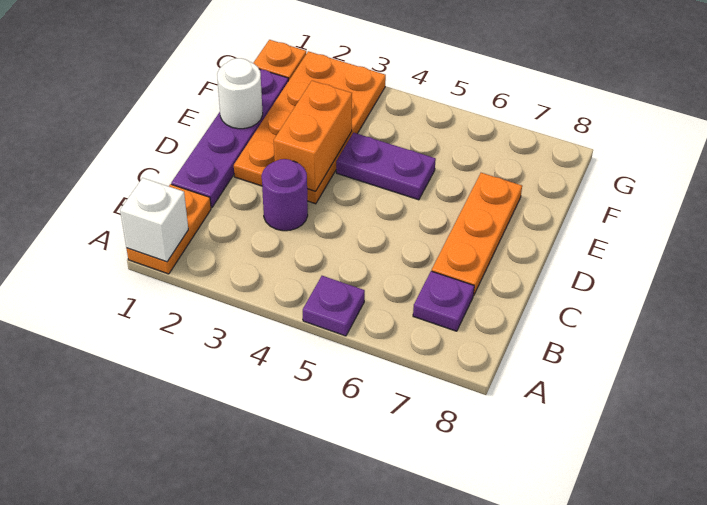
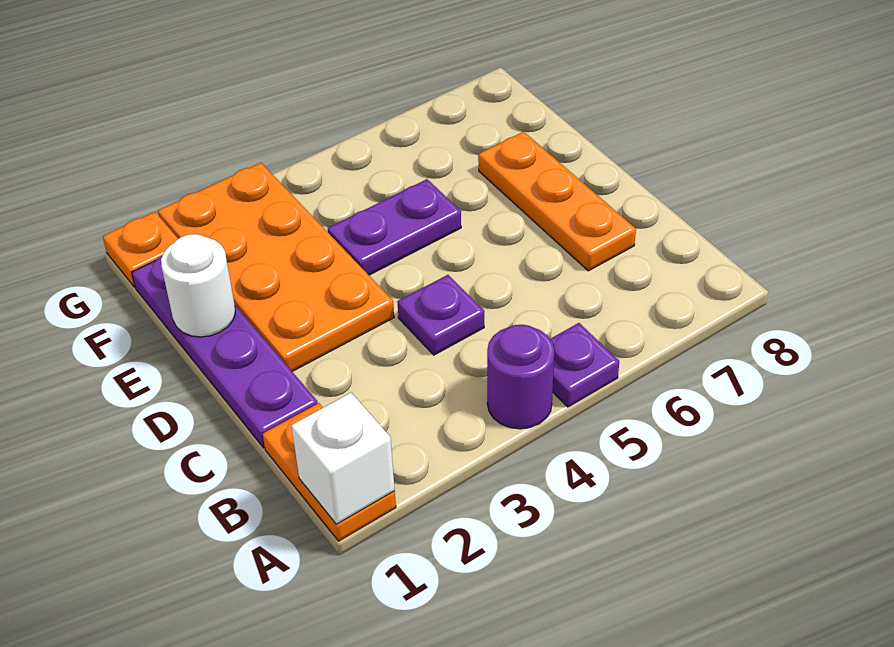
purple 1x1 plate [413,271,474,331] -> purple 1x1 plate moved to [397,275,484,355]
purple 1x1 round brick [262,159,308,231] -> purple 1x1 round brick moved to [487,325,554,429]
orange 1x2 brick [274,81,352,191] -> none

